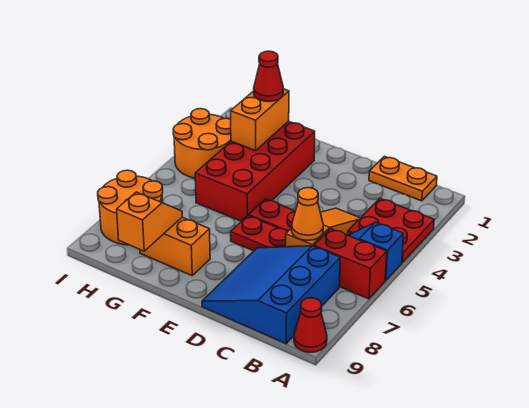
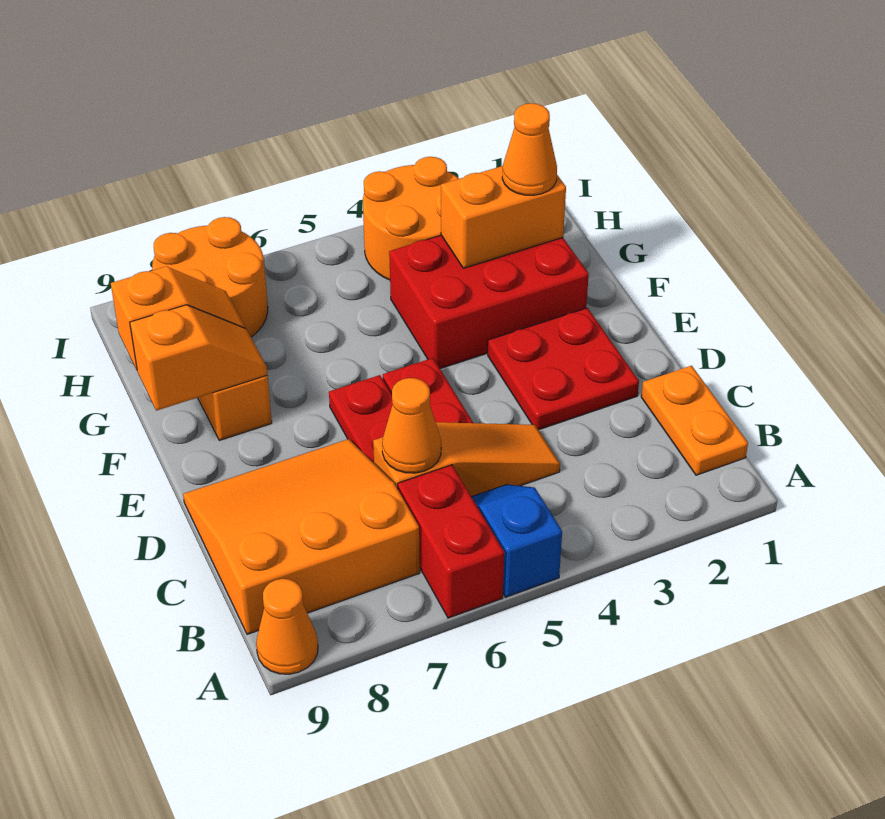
red 2x2 plate [348,199,434,262] -> red 2x2 plate moved to [488,308,639,430]
red 1x1 cone [294,298,327,352] -> orange 1x1 cone [256,579,318,674]
blue 3x3 slope [202,246,340,344] -> orange 3x3 slope [183,439,420,634]
red 2x4 brick [195,121,315,221] -> red 2x3 brick [389,235,589,369]
none -> orange 1x2 slope [130,305,267,411]
red 1x1 cone [254,51,283,101] -> orange 1x1 cone [502,103,557,195]

